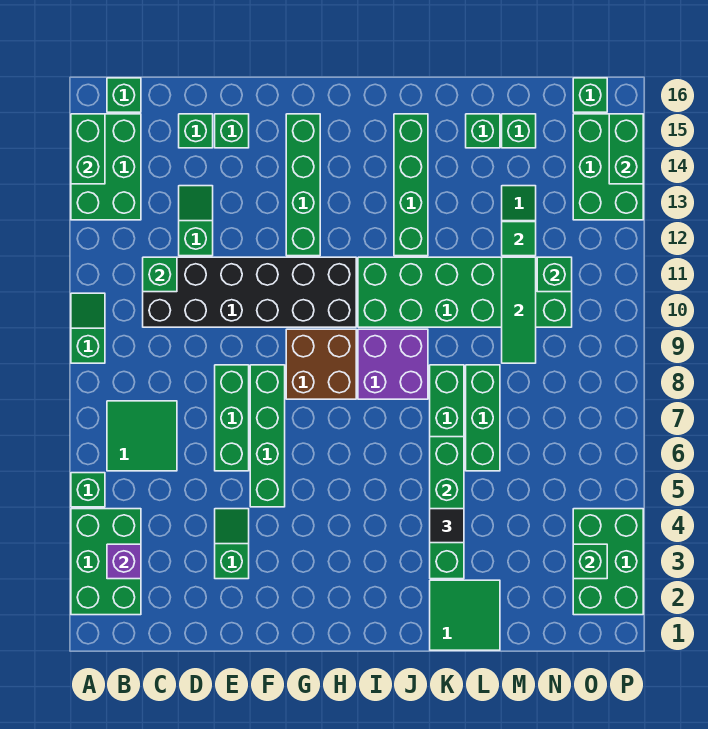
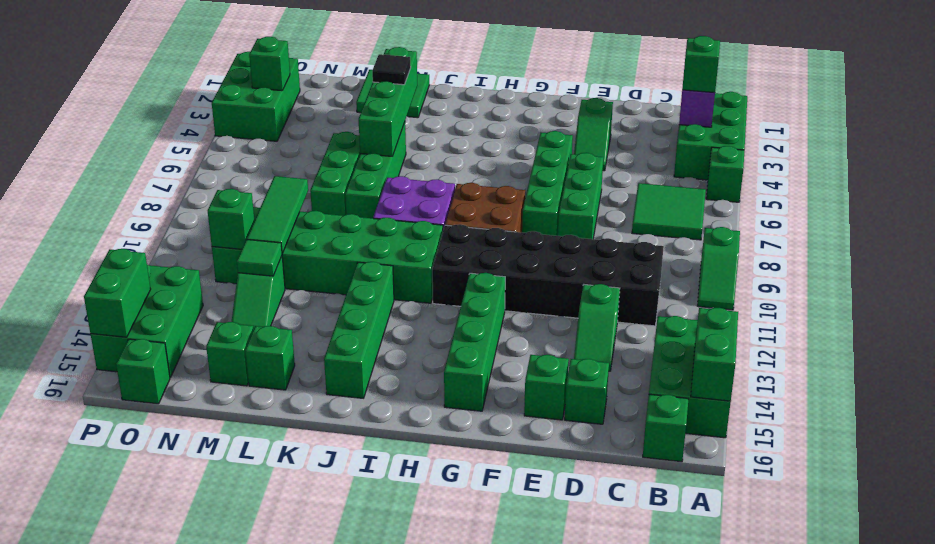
green 1x1 brick [143,257,177,292] -> green 1x1 brick moved to [682,36,720,93]

